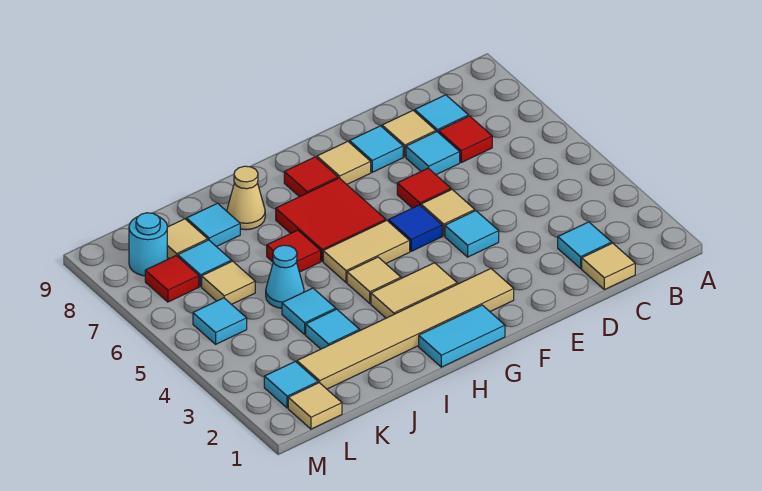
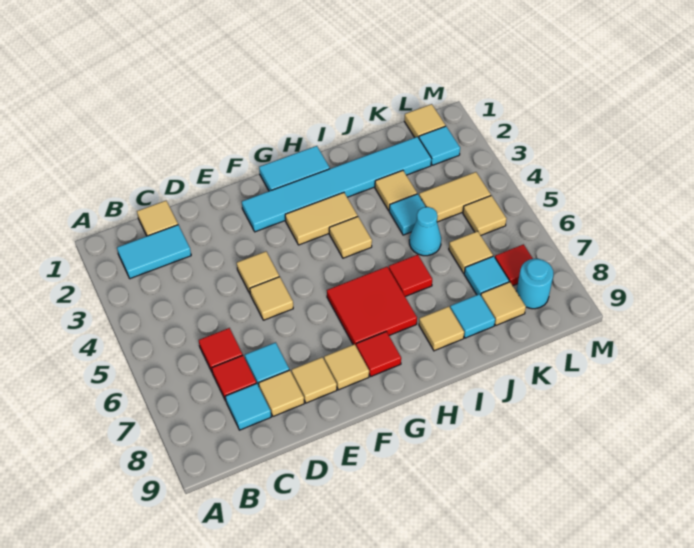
cyan 1x1 tile [558,222,612,268] -> cyan 1x2 tile [117,225,191,279]
cyan 1x1 tile [445,211,499,257] -> tan 1x1 tile [237,251,279,293]
red 1x1 tile [397,168,451,208] -> red 1x1 tile moved to [199,328,243,373]
cyan 1x1 tile [350,126,403,172] -> tan 1x1 tile [292,357,337,403]
tan 1x6 tile [297,269,514,389] -> cyan 1x6 tile [242,137,431,232]
blue 1x1 tile [388,205,442,251] -> none
tan 1x2 tile [323,220,410,282] -> tan 1x2 tile moved to [419,172,491,222]
tan 1x1 cone [227,166,265,230] -> tan 1x1 tile [419,306,464,351]
cyan 1x1 tile [306,309,359,349] -> tan 1x1 tile [375,170,417,211]
cyan 1x1 tile [193,298,247,344] -> tan 1x1 tile [463,196,506,235]

